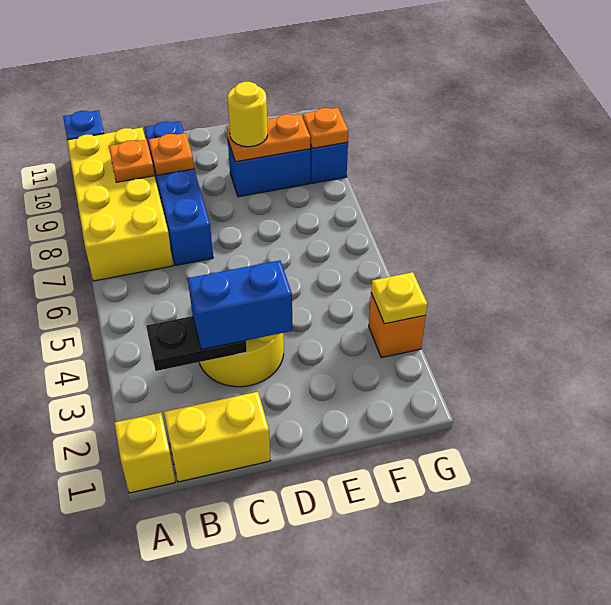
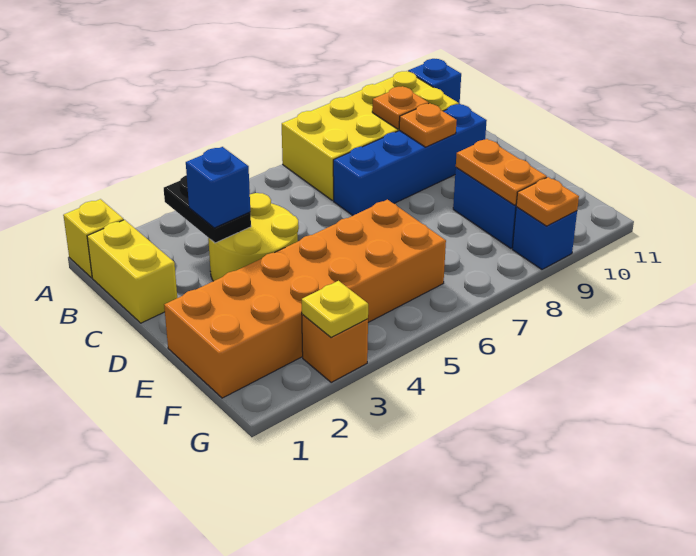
blue 1x2 brick [188,260,293,350] -> blue 1x1 brick [186,147,250,228]
none -> orange 2x6 brick [164,200,446,398]
yellow 1x1 round brick [227,82,268,147] -> none

